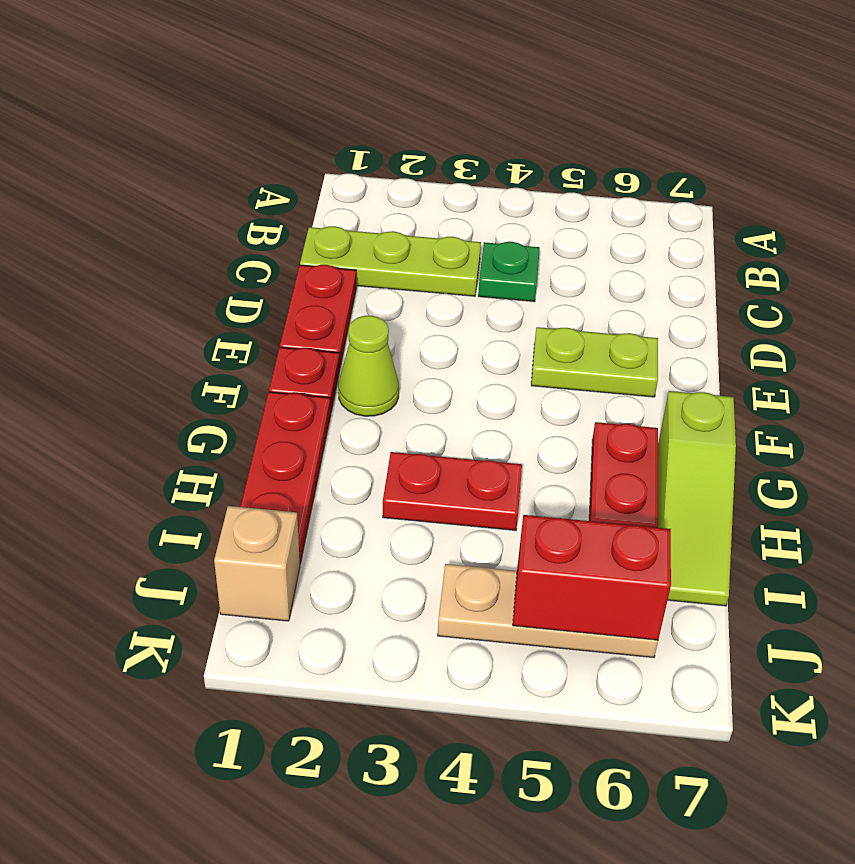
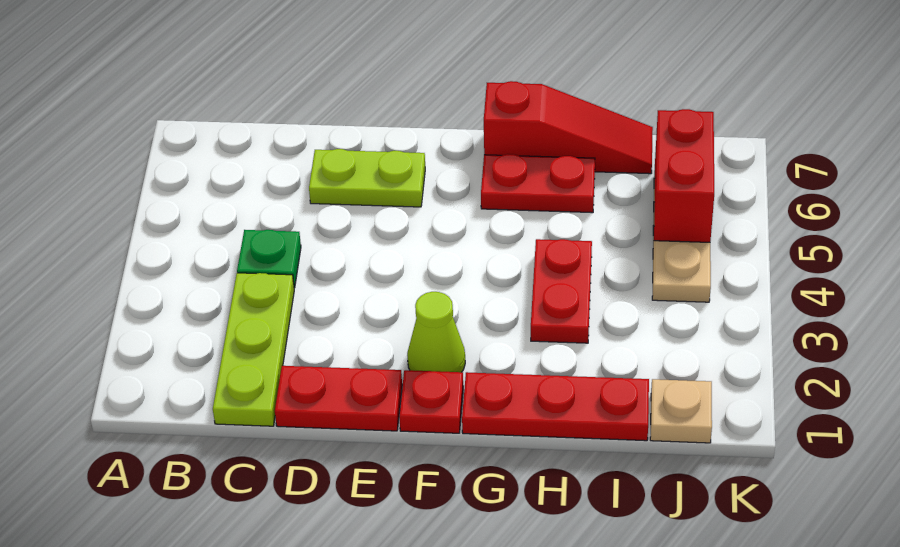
lime 1x2 plate [531,327,658,397] -> lime 1x2 plate turned to [309,149,425,207]
lime 1x3 slope [658,391,736,606] -> red 1x3 slope [484,81,653,174]
tan 1x1 brick [214,506,300,621] -> tan 1x1 plate [650,379,712,443]

